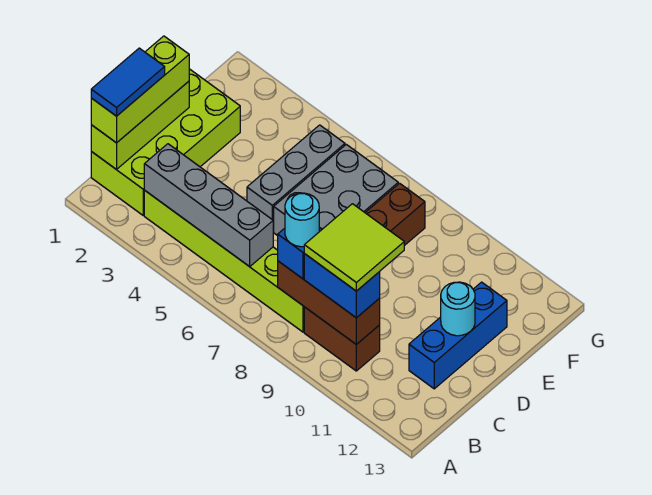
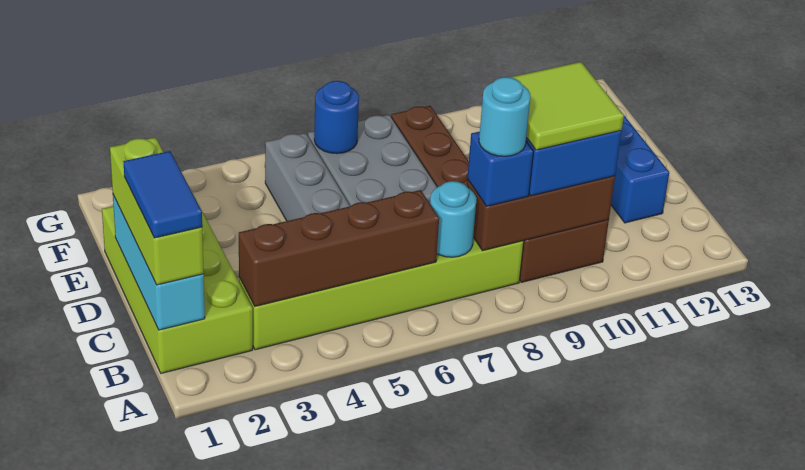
lime 1x3 brick [91,81,189,170] -> cyan 1x3 brick [113,195,205,330]
grey 1x4 brick [144,144,273,267] -> brown 1x4 brick [239,190,439,306]
cyan 1x1 round brick [441,282,475,336] -> cyan 1x1 round brick moved to [430,181,477,257]
none -> blue 1x1 round brick [314,81,359,154]

